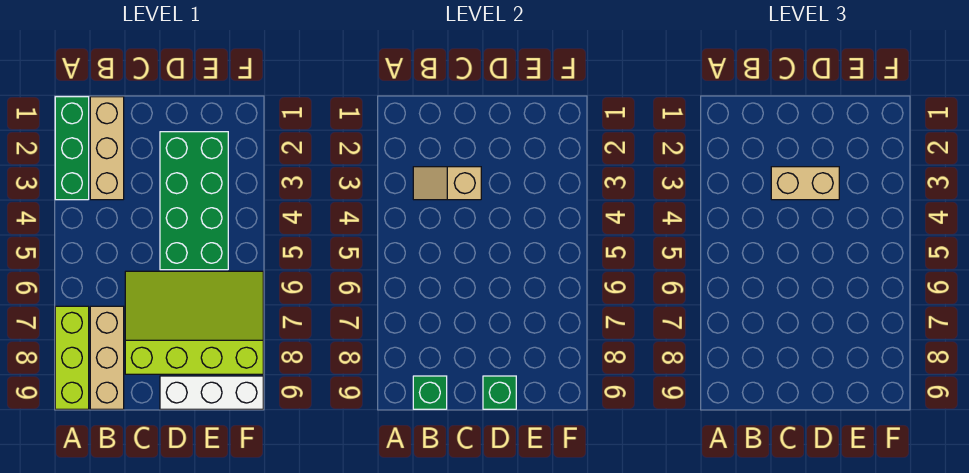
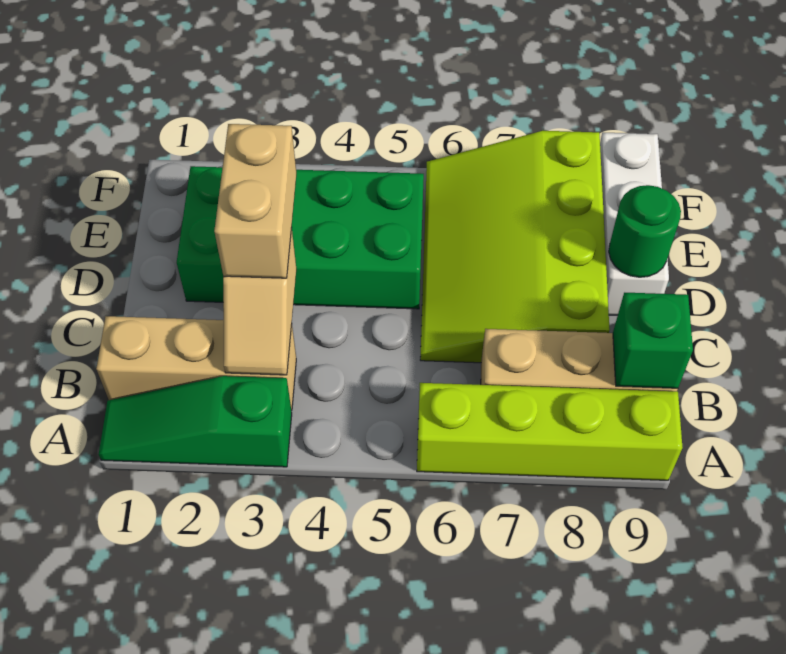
green 1x3 brick [55,97,89,200] -> green 1x3 slope [99,376,292,467]
lime 1x3 brick [55,306,89,409] -> lime 1x4 brick [417,383,683,480]
green 1x1 brick [483,376,516,409] -> green 1x1 round brick [609,185,681,277]

